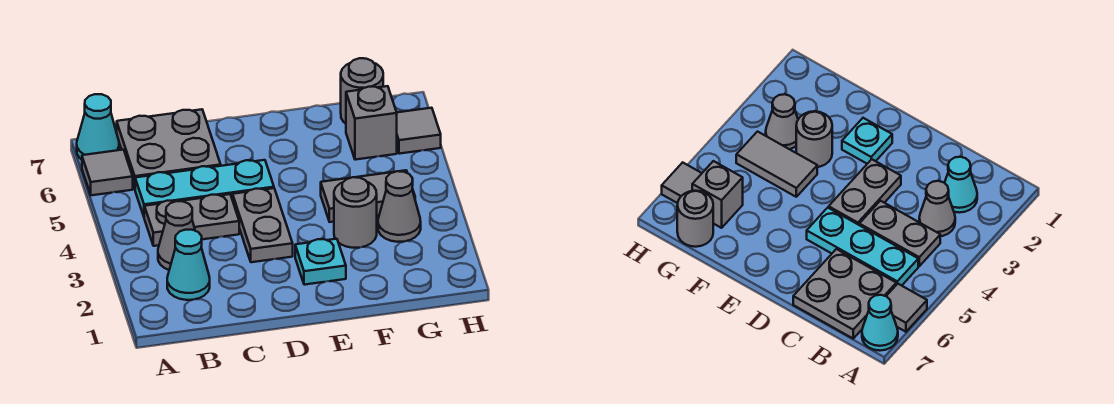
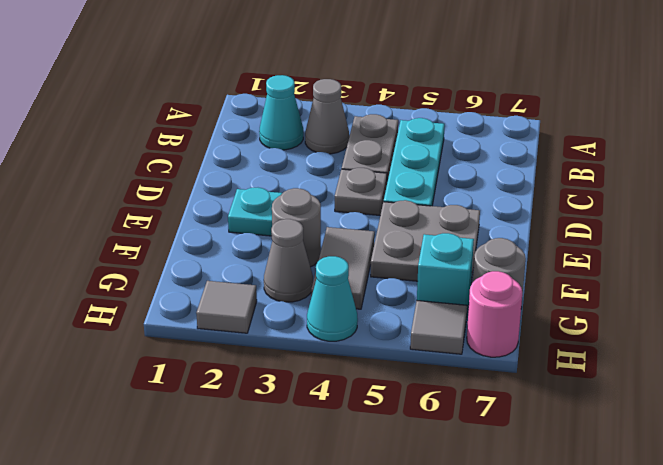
grey 1x1 tile [82,150,133,195] -> grey 1x1 tile moved to [196,281,257,333]
cyan 1x1 cone [77,94,119,160] -> cyan 1x1 cone moved to [307,256,358,341]
grey 2x2 plate [117,109,221,188] -> grey 2x2 plate moved to [371,200,480,283]
grey 1x2 plate [233,188,293,262] -> grey 1x1 plate [335,168,387,215]
grey 1x1 brick [346,86,397,160] -> cyan 1x1 brick [417,233,474,313]
none -> pink 1x1 round brick [467,271,522,357]

